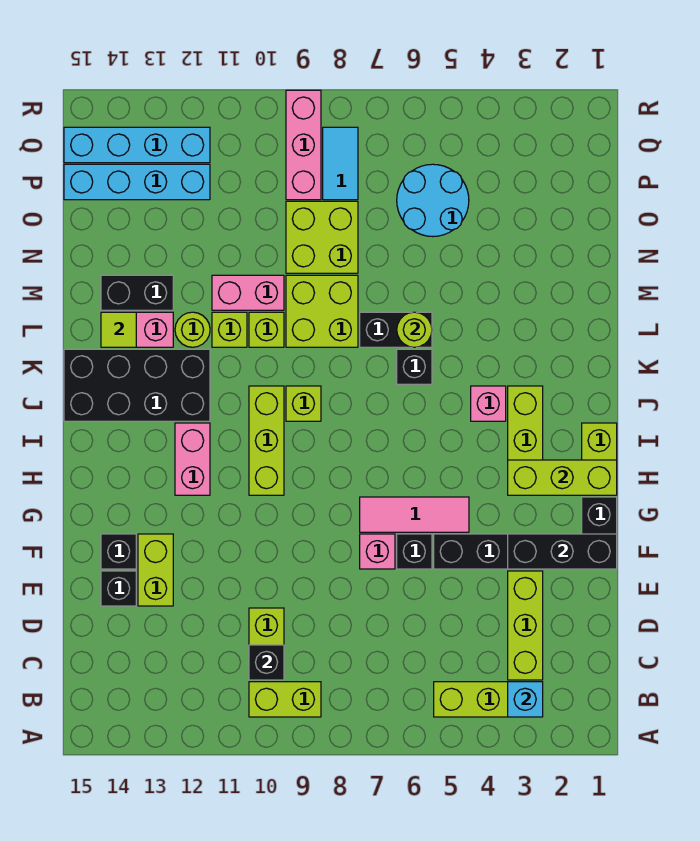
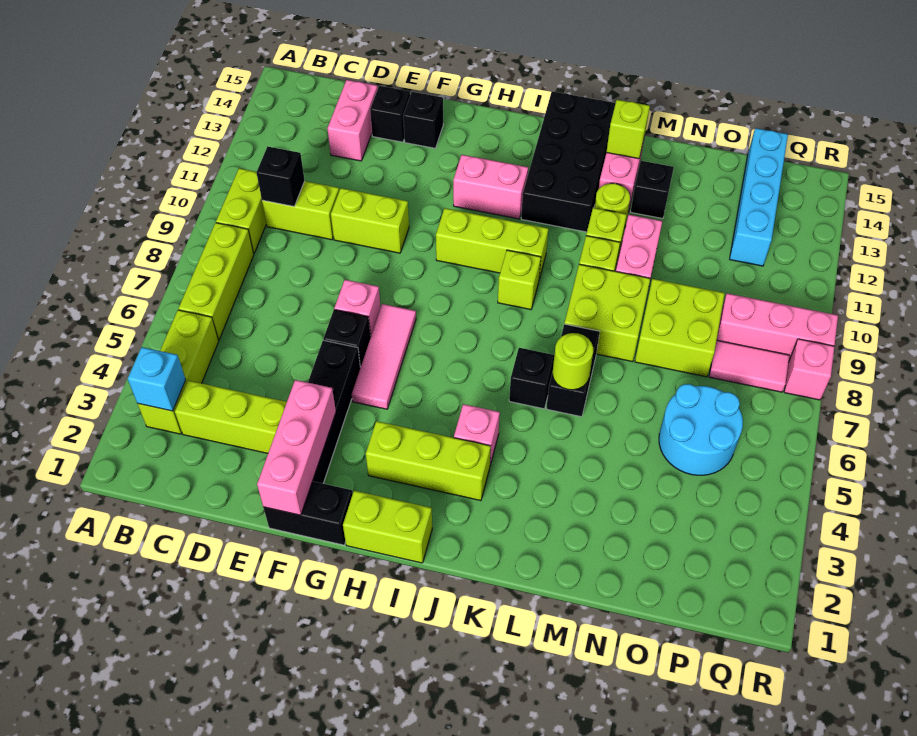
none -> pink 1x2 brick [327,80,378,161]
lime 1x2 brick [138,534,173,606] -> lime 1x2 brick moved to [331,188,409,253]
black 1x3 brick [508,534,617,569] -> pink 1x3 brick [257,380,336,515]
lime 1x3 brick [508,460,617,495] -> lime 1x3 brick moved to [178,223,254,340]
lime 1x1 tile [101,312,136,347] -> lime 1x1 brick [606,100,650,159]
black 1x2 brick [101,275,173,310] -> black 1x1 brick [631,161,674,219]
cyan 1x2 tile [323,127,358,200] -> pink 1x2 tile [709,340,789,392]
cyan 1x4 brick [64,127,210,163] -> none
none -> pink 1x1 brick [784,339,834,400]

